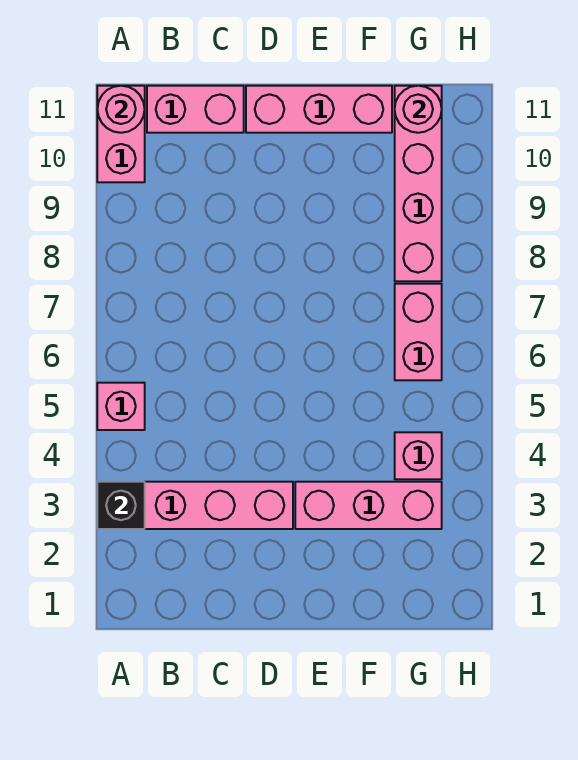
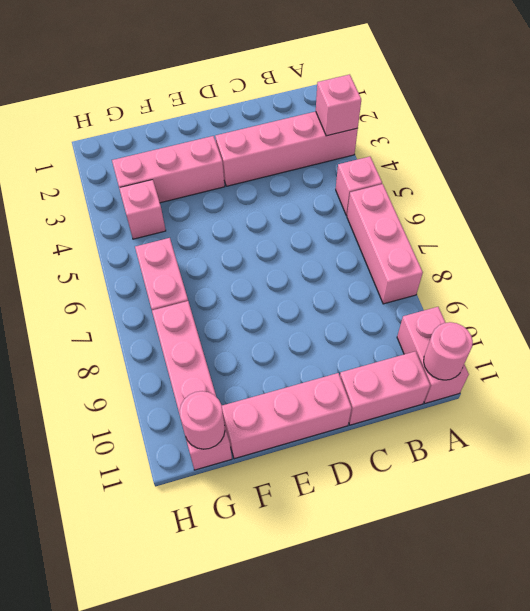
black 1x1 brick [97,482,145,529] -> pink 1x1 brick [316,74,361,136]
none -> pink 1x3 brick [347,184,423,304]

